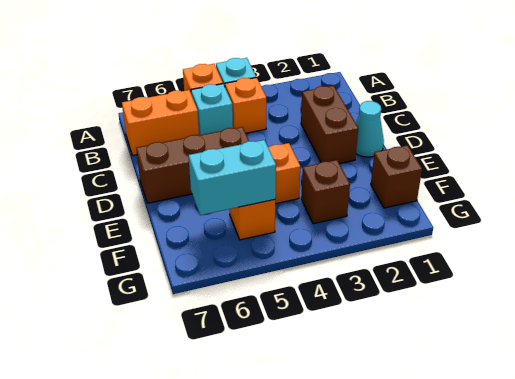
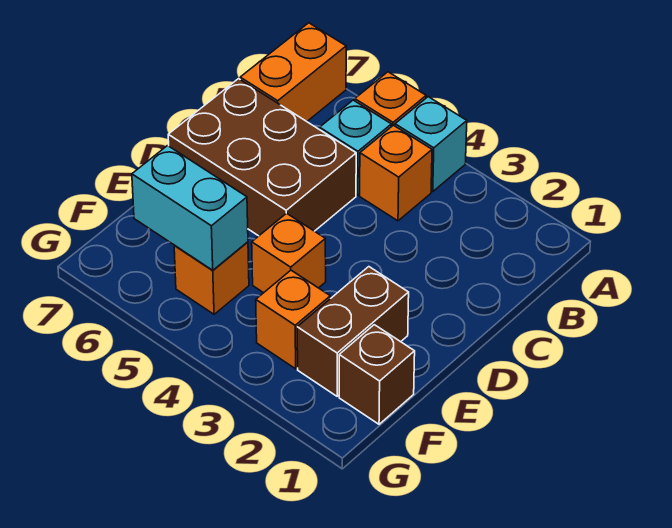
orange 1x2 brick [122,90,199,155] -> orange 1x2 brick turned to [240,23,346,121]
brown 1x2 brick [301,86,358,164] -> brown 1x2 brick moved to [297,267,409,396]
cyan 1x1 cone [356,101,384,157] -> none
brown 1x3 brick [136,127,249,203] -> brown 2x3 brick [168,79,356,236]
brown 1x1 brick [301,160,350,224] -> orange 1x1 brick [256,270,330,369]

